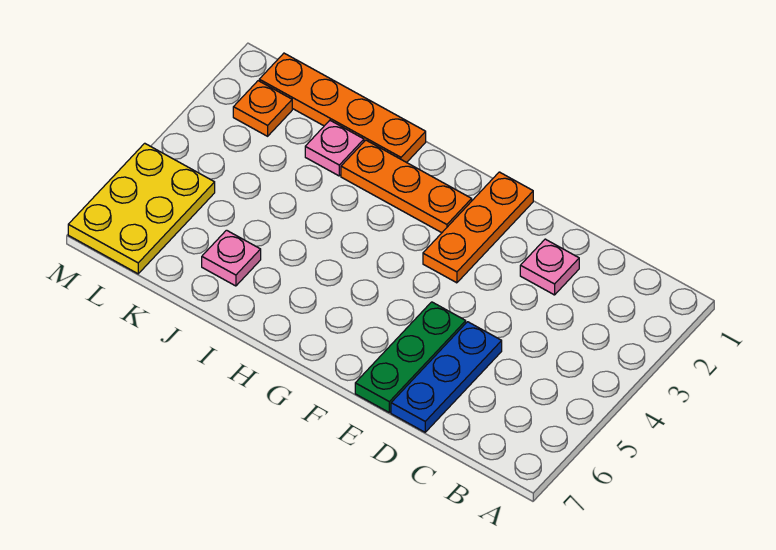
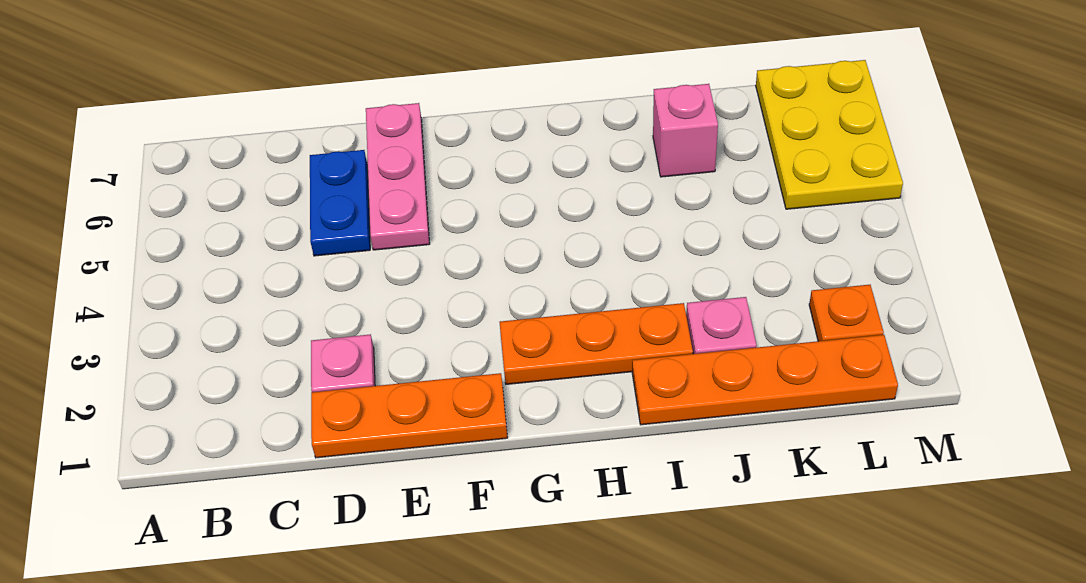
blue 1x3 plate [391,322,502,432] -> blue 1x2 plate [310,150,370,256]
green 1x3 plate [355,302,466,412] -> pink 1x3 plate [366,103,430,250]
orange 1x3 plate [423,172,533,283] -> orange 1x3 plate turned to [311,373,508,458]
pink 1x1 plate [202,230,261,286] -> pink 1x1 brick [653,84,718,177]

